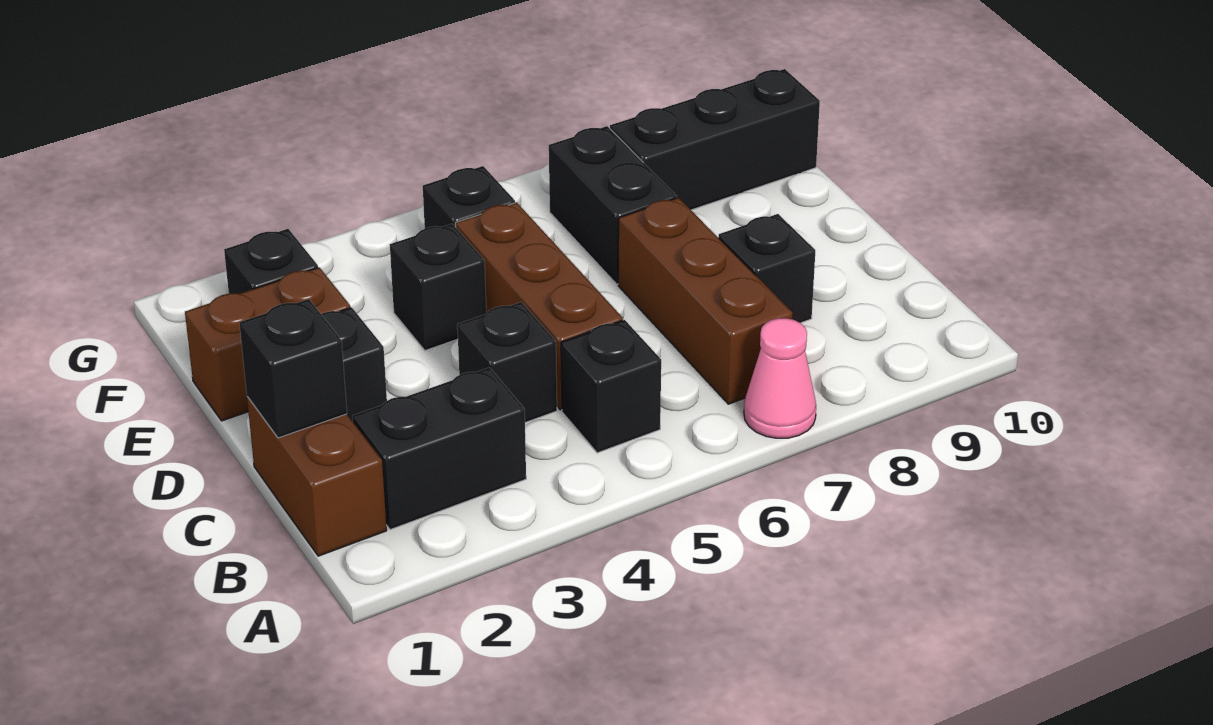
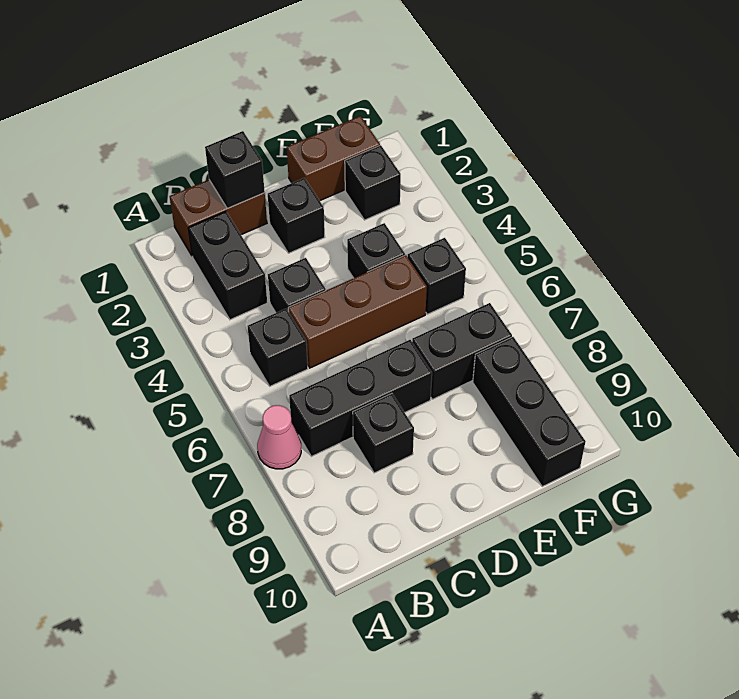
brown 1x3 brick [618,198,793,404] -> black 1x3 brick [289,340,432,456]
brown 1x2 brick [185,267,350,421] -> brown 1x2 brick turned to [287,116,380,201]

